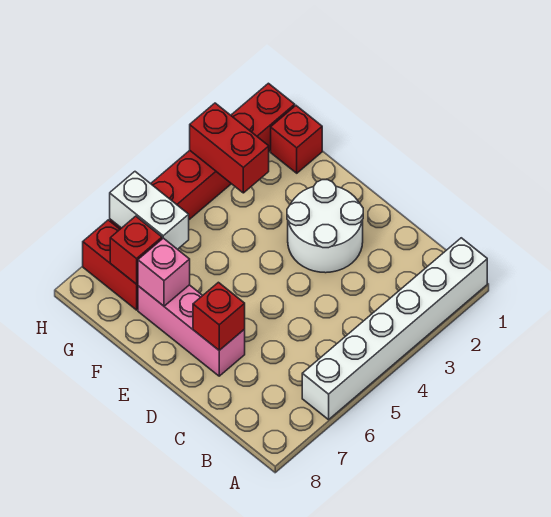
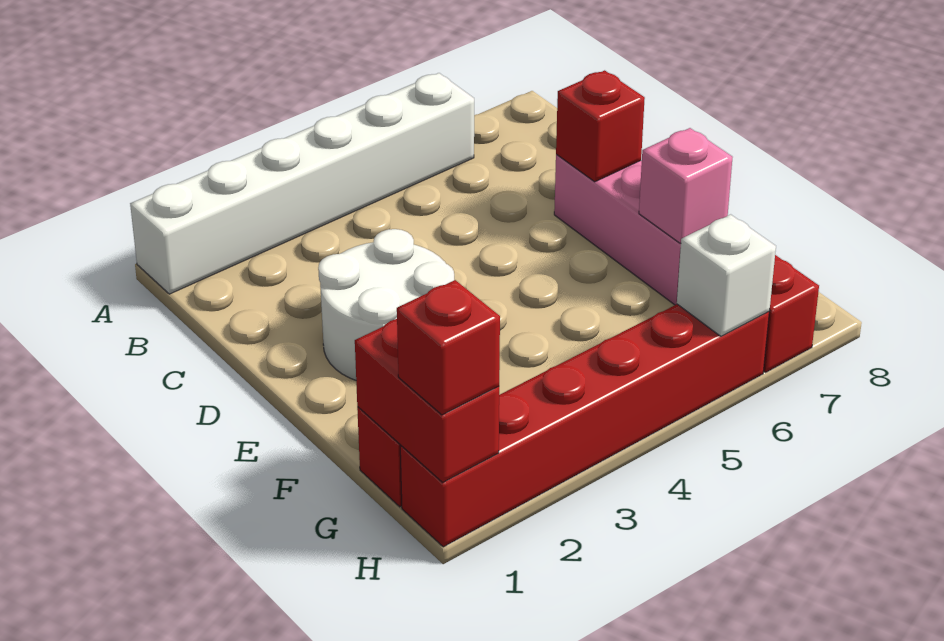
red 1x2 brick [190,103,269,193] -> red 1x2 brick moved to [355,319,499,482]
white 1x2 brick [110,172,189,249] -> white 1x1 brick [677,214,776,336]
red 1x1 brick [110,216,162,284] -> red 1x1 brick moved to [397,280,500,415]

